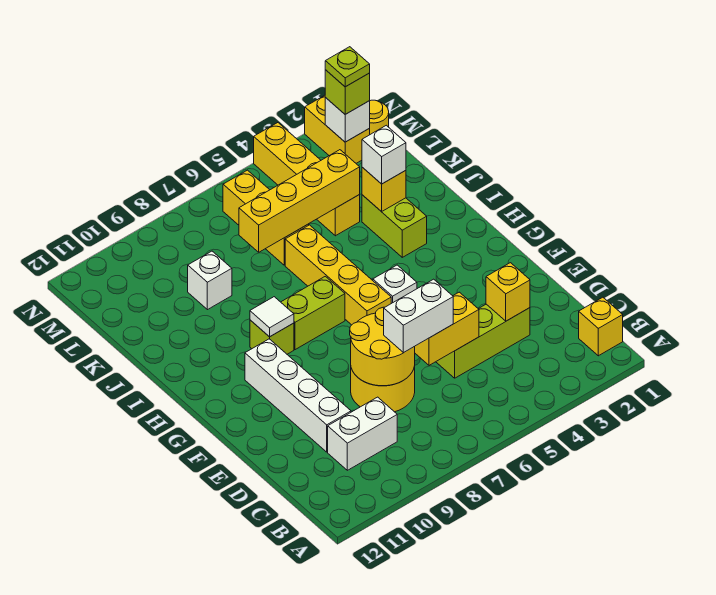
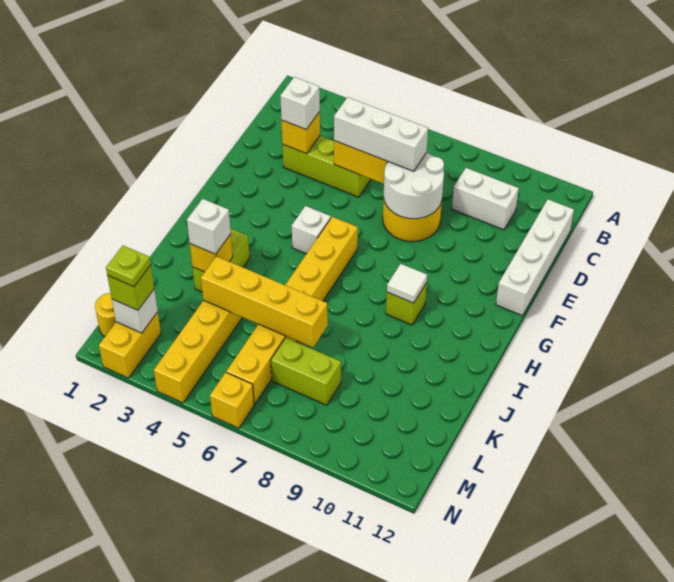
yellow 1x1 brick [579,297,623,356] -> yellow 1x1 brick moved to [210,372,254,428]
white 1x2 brick [384,279,453,353] -> white 1x3 brick [334,97,428,171]
yellow 2x2 round brick [350,307,415,386] -> white 2x2 round brick [384,153,444,219]
white 1x4 brick [245,339,351,452] -> white 1x4 brick moved to [496,199,574,316]
lime 1x2 brick [281,276,345,350] -> lime 1x2 brick moved to [271,338,341,405]
white 1x1 brick [188,251,232,310] -> white 1x1 brick moved to [280,77,320,129]

